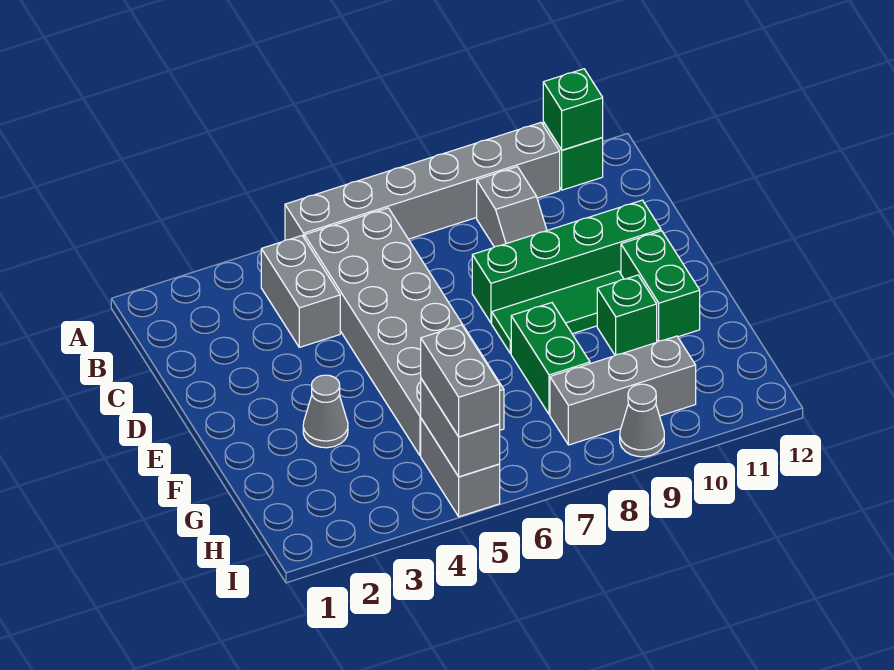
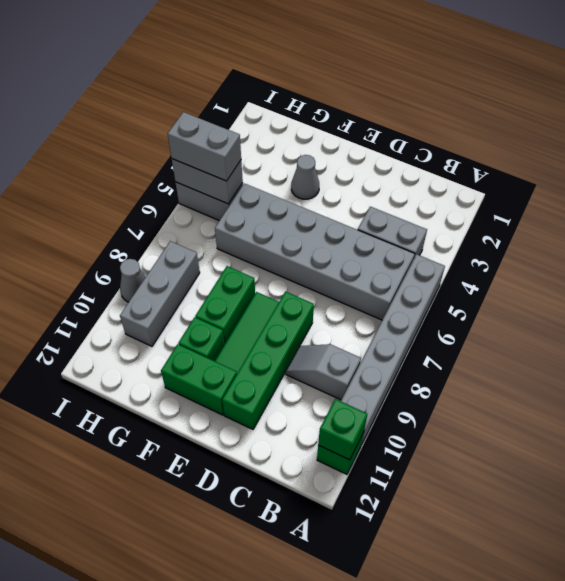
green 1x2 brick [511,303,590,414] -> green 1x2 brick turned to [195,266,255,345]

